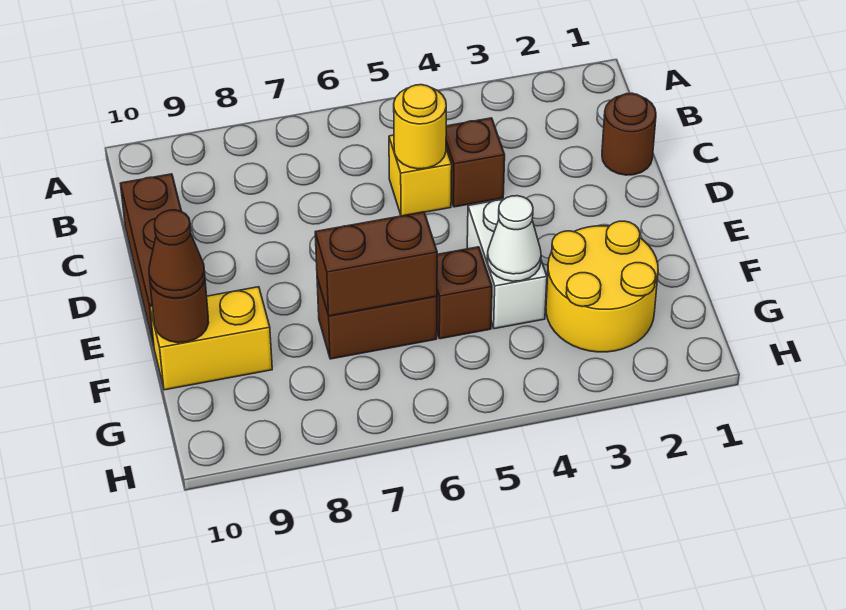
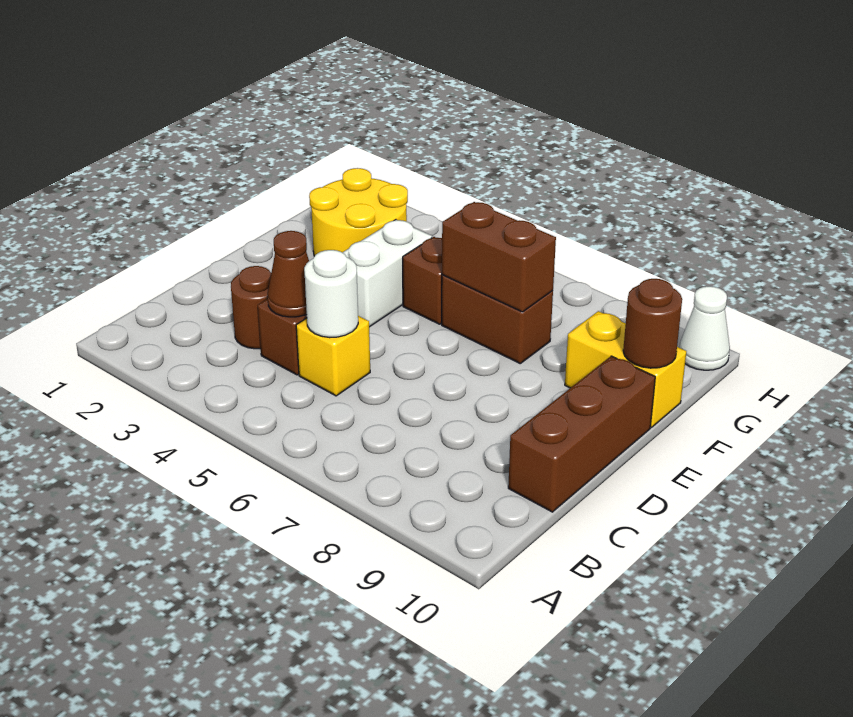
brown 1x1 round brick [602,93,656,175] -> brown 1x1 round brick moved to [231,266,271,349]
yellow 1x1 round brick [394,85,446,169] -> white 1x1 round brick [304,250,358,338]
white 1x1 cone [487,196,541,281] -> white 1x1 cone moved to [679,286,730,370]
brown 1x1 cone [149,210,205,298] -> brown 1x1 cone moved to [268,231,309,317]

